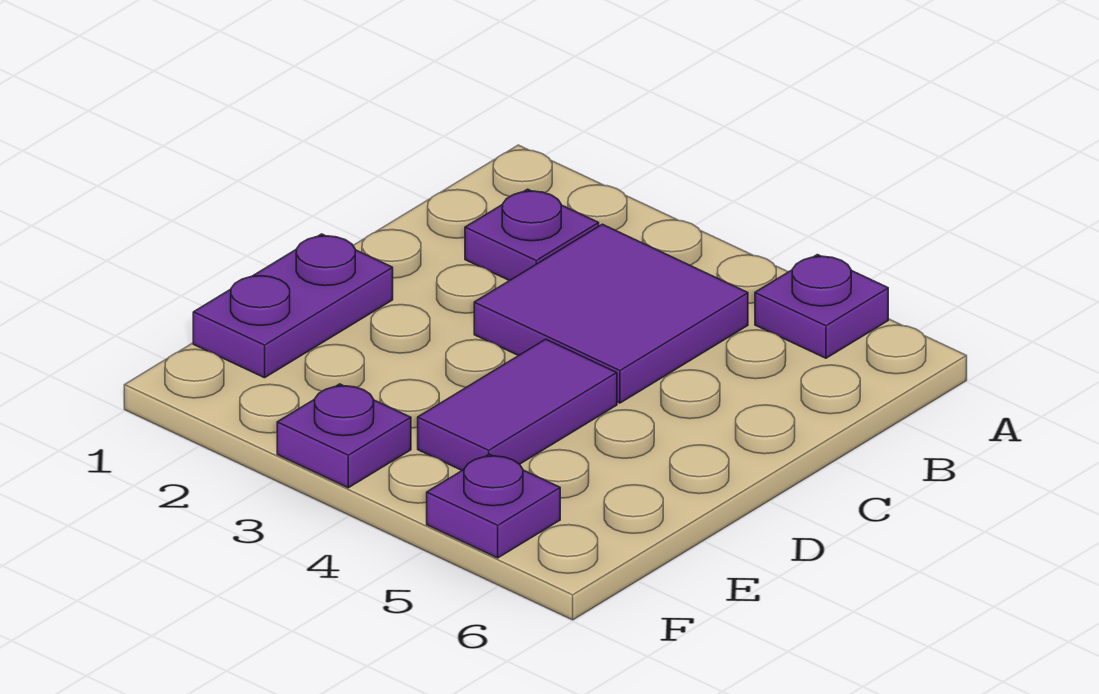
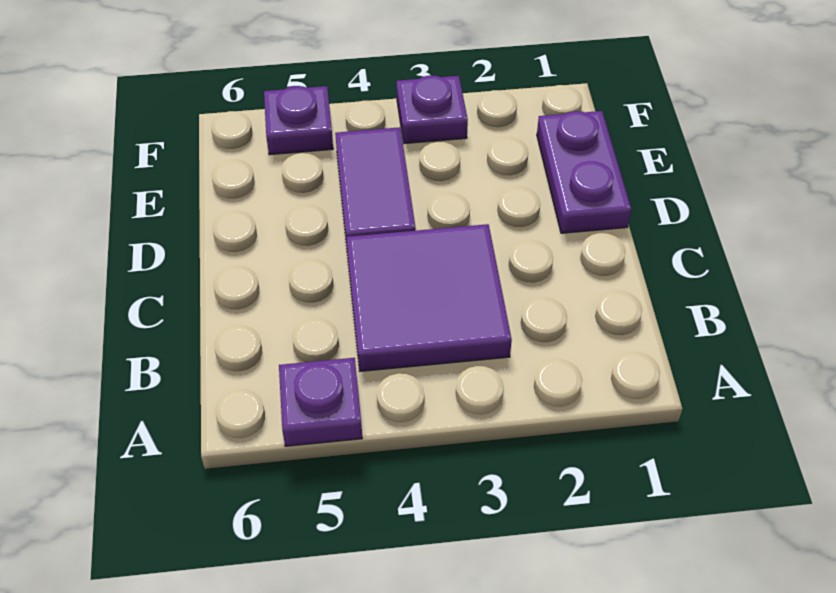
purple 1x1 plate [465,189,599,281] -> none

